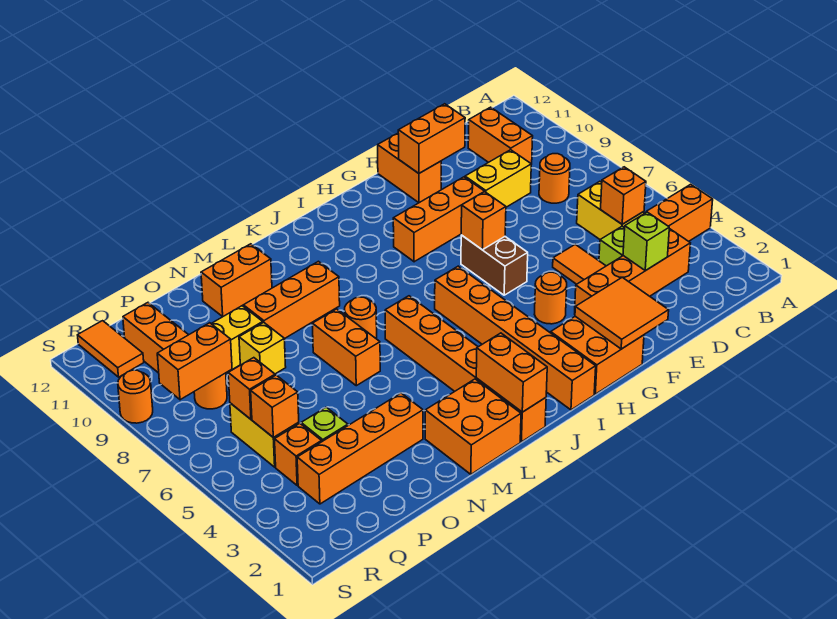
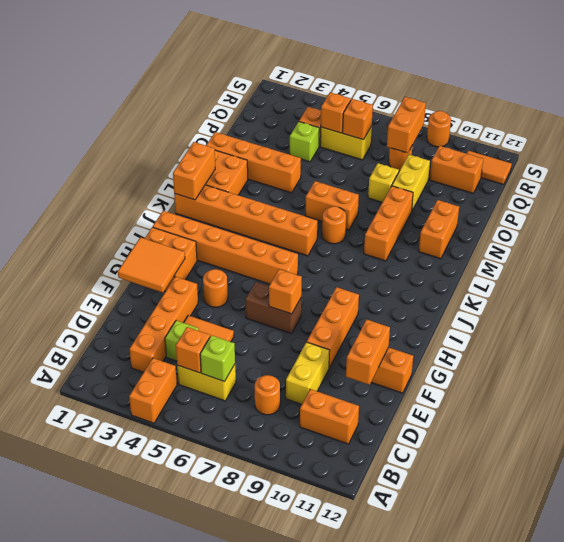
lime 1x1 brick [623,212,669,271] -> lime 1x1 brick moved to [200,335,235,382]
orange 1x2 brick [476,333,547,412] -> orange 1x2 brick turned to [173,142,215,200]
orange 1x4 brick [297,393,423,504] -> orange 1x4 brick turned to [206,132,301,193]

